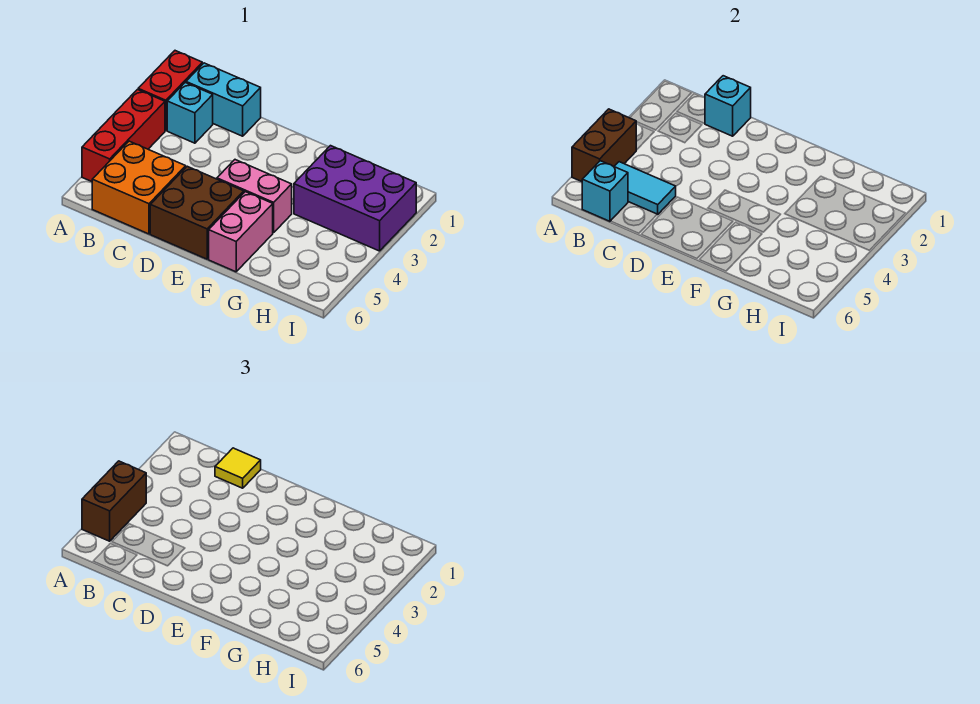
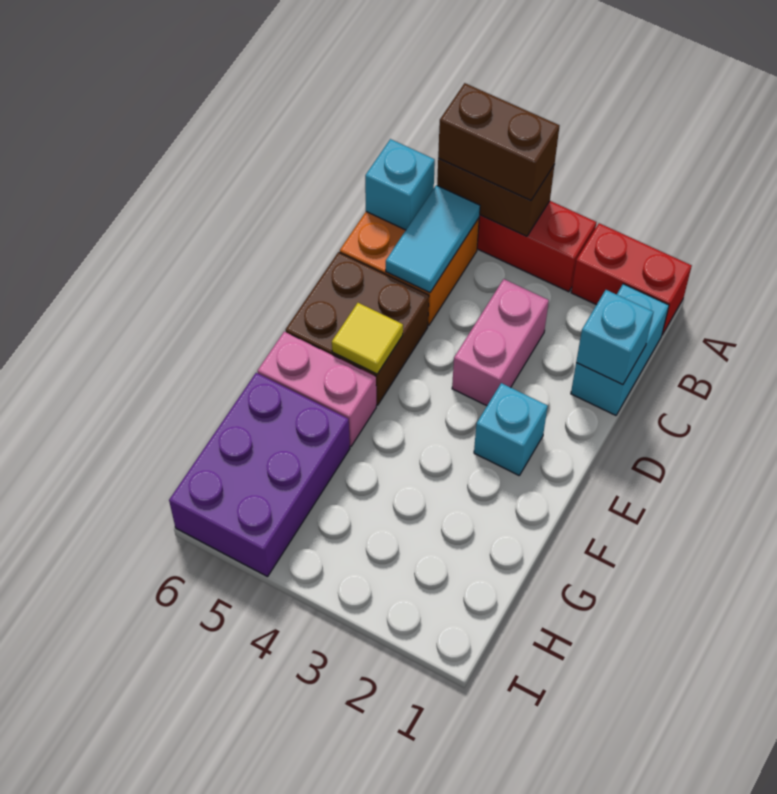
cyan 1x1 brick [167,83,213,143] -> cyan 1x1 brick moved to [474,383,548,476]
yellow 1x1 tile [215,448,261,488] -> yellow 1x1 tile moved to [332,303,403,374]
pink 1x2 brick [217,160,292,233] -> pink 1x2 brick moved to [452,279,549,406]
purple 2x3 brick [294,146,416,251] -> purple 2x3 brick moved to [169,373,350,577]

